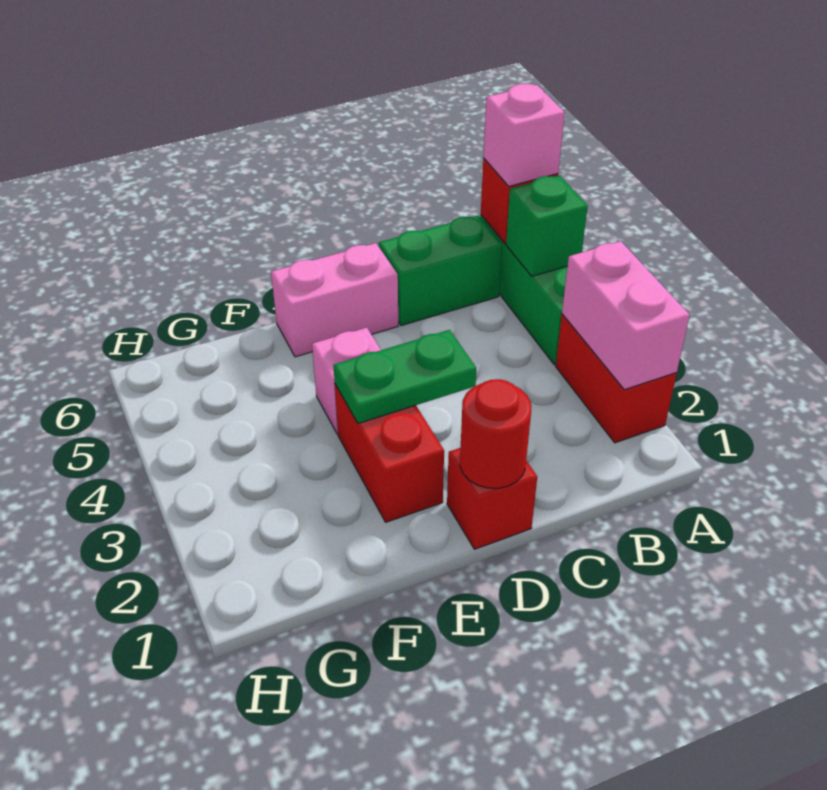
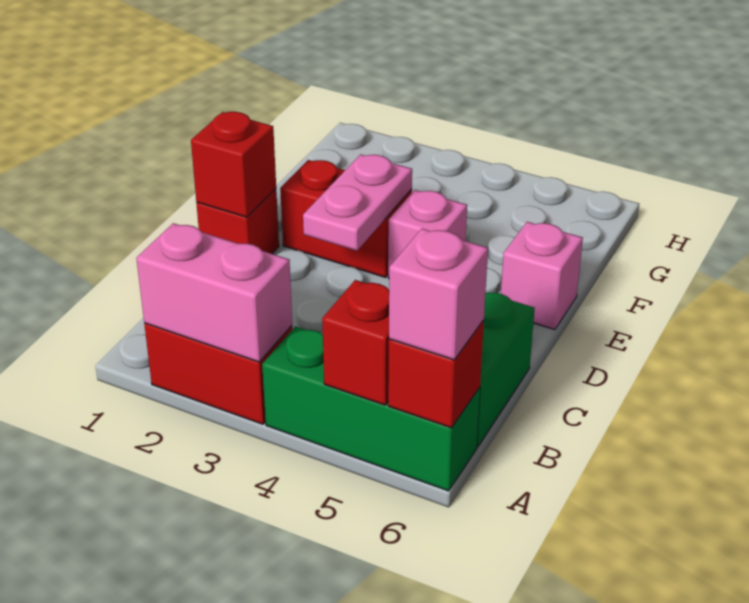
green 1x1 brick [506,176,588,276] -> red 1x1 brick [322,280,389,405]
red 1x1 round brick [460,379,531,488] -> red 1x1 brick [191,112,276,217]
green 1x2 plate [333,330,476,424] -> pink 1x2 plate [303,154,412,251]
pink 1x2 brick [271,243,398,357] -> pink 1x1 brick [501,222,583,330]

